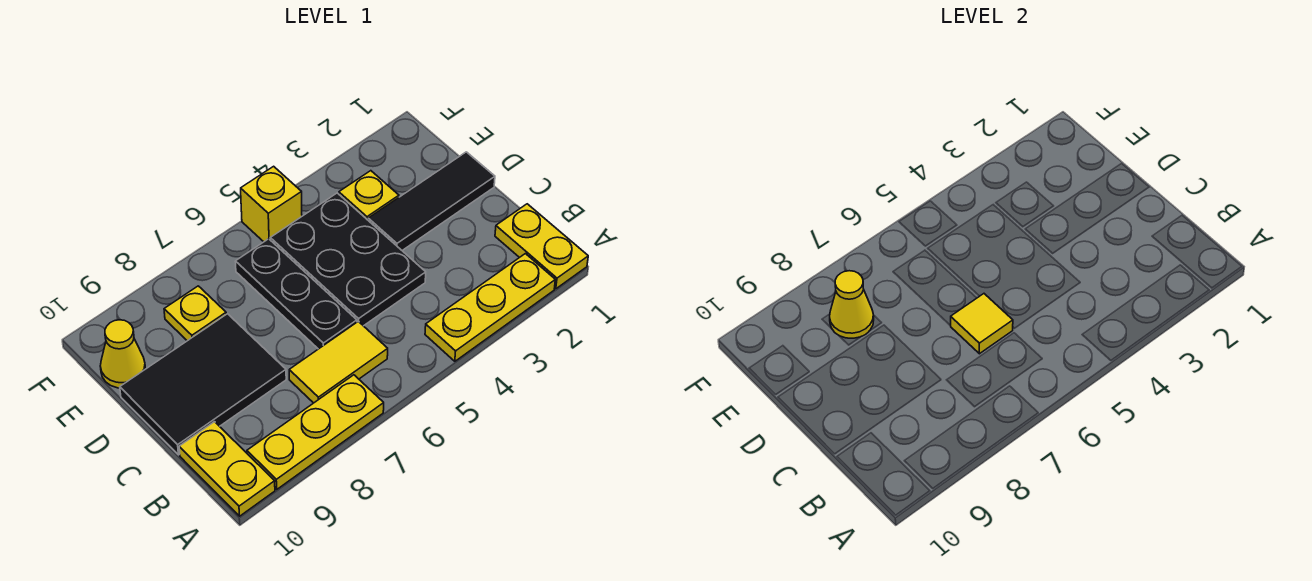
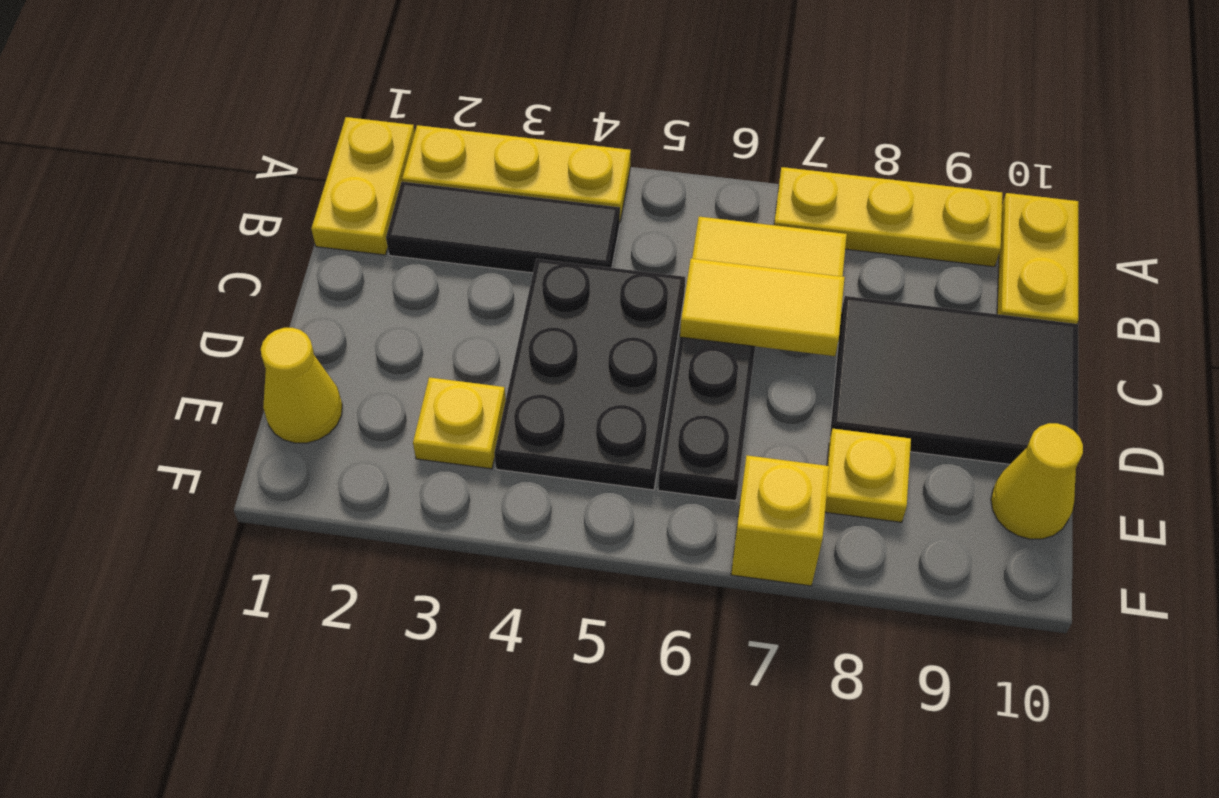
yellow 1x1 tile [951,294,1013,354] -> yellow 1x2 tile [680,259,845,356]
black 1x3 tile [368,152,495,250] -> black 1x3 tile moved to [386,182,620,273]
yellow 1x1 cone [830,271,874,338] -> yellow 1x1 cone moved to [261,328,342,443]
yellow 1x1 brick [241,166,302,242] -> yellow 1x1 brick moved to [731,455,829,586]

